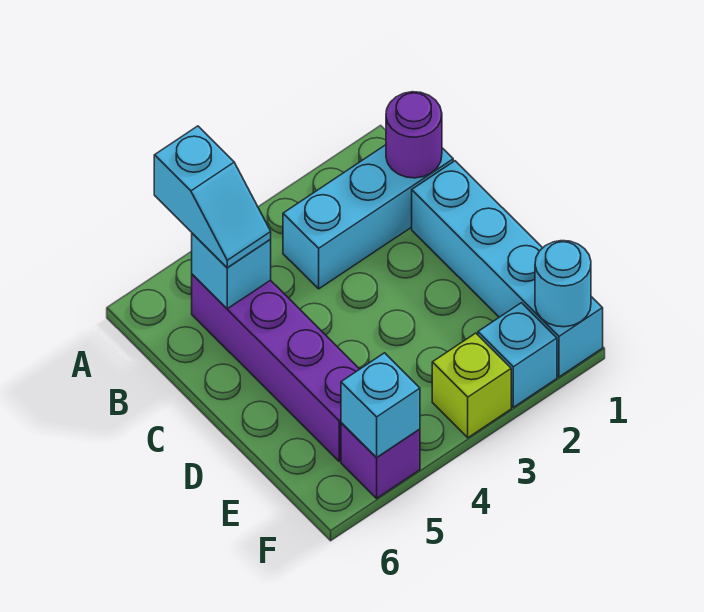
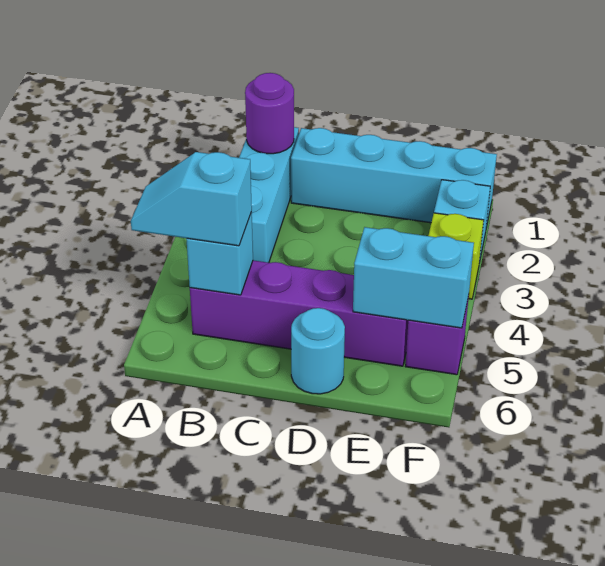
cyan 1x2 slope [154,126,271,268] -> cyan 1x2 slope turned to [131,152,252,246]
cyan 1x1 round brick [535,241,591,327] -> cyan 1x1 round brick moved to [291,308,345,394]
cyan 1x1 brick [341,353,420,458] -> cyan 1x2 brick [353,227,474,328]

